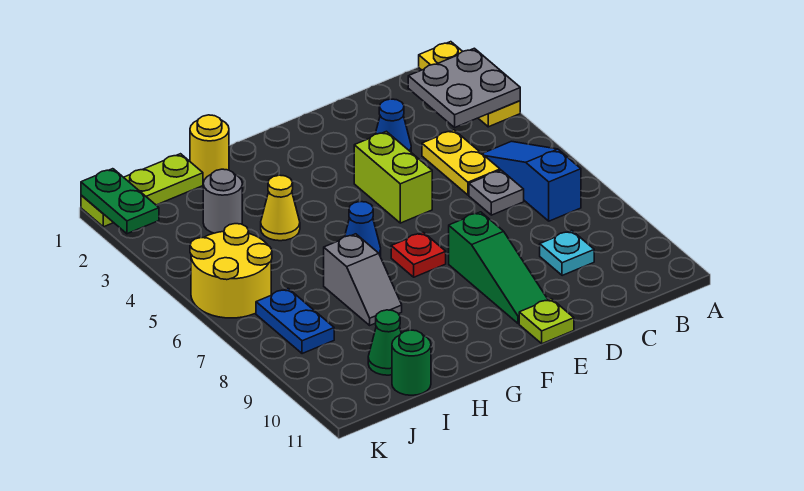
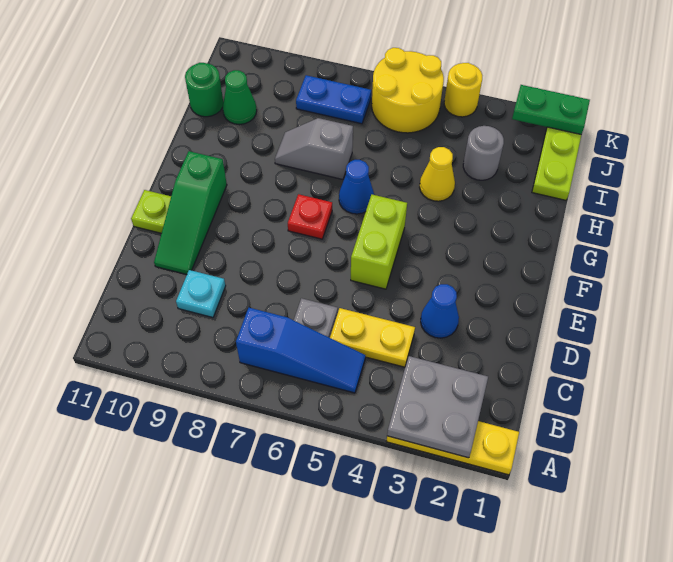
lime 1x2 brick [354,131,432,223] -> lime 1x2 brick turned to [351,195,407,289]
green 1x3 slope [449,212,548,324] -> green 1x3 slope turned to [154,151,227,275]
yellow 1x1 round brick [190,115,229,180] -> yellow 1x1 round brick moved to [444,63,482,117]

